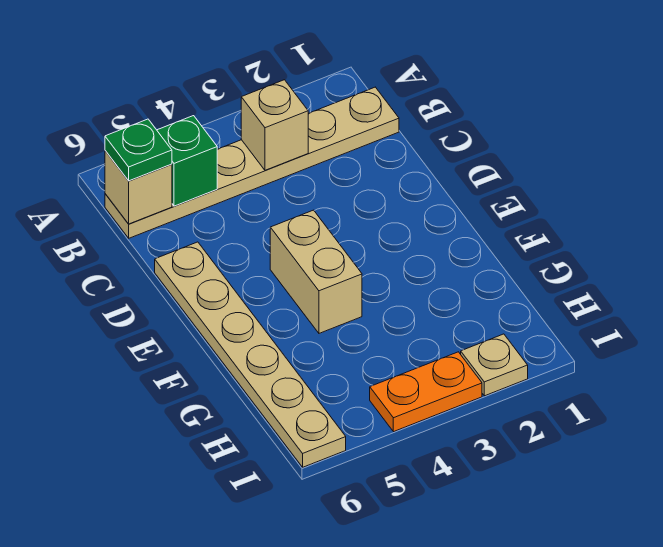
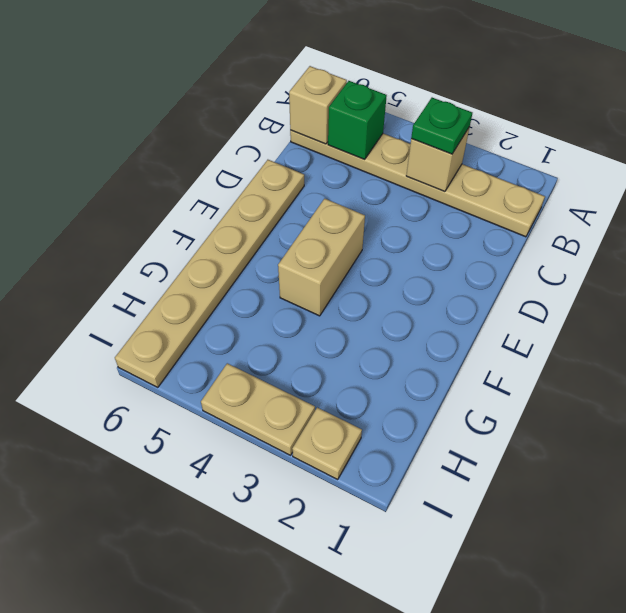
green 1x1 plate [105,119,172,181] -> green 1x1 plate moved to [411,98,472,154]
orange 1x2 plate [370,352,482,432] -> tan 1x2 plate [201,363,315,455]

